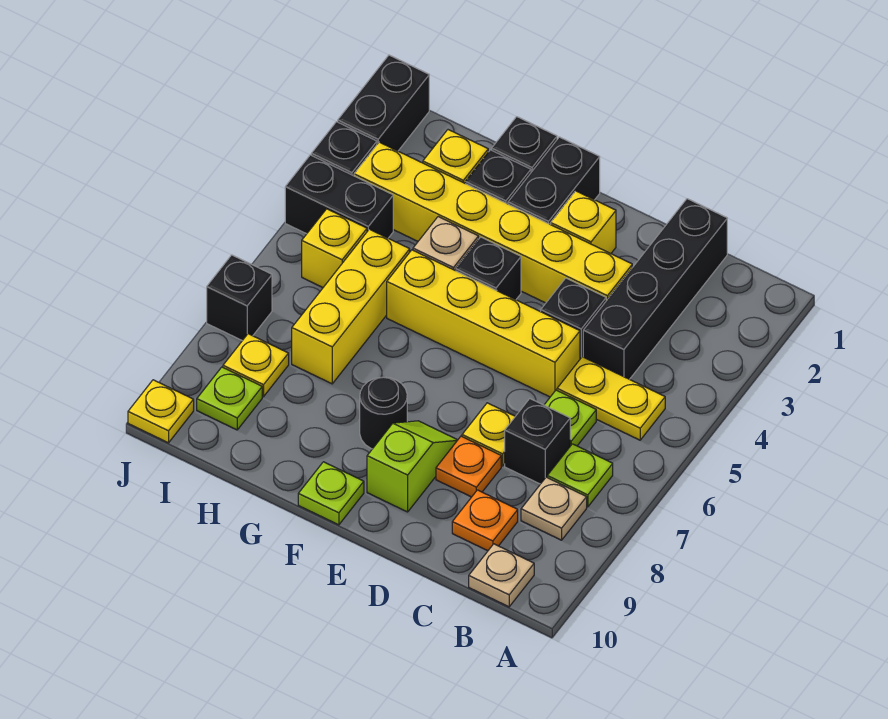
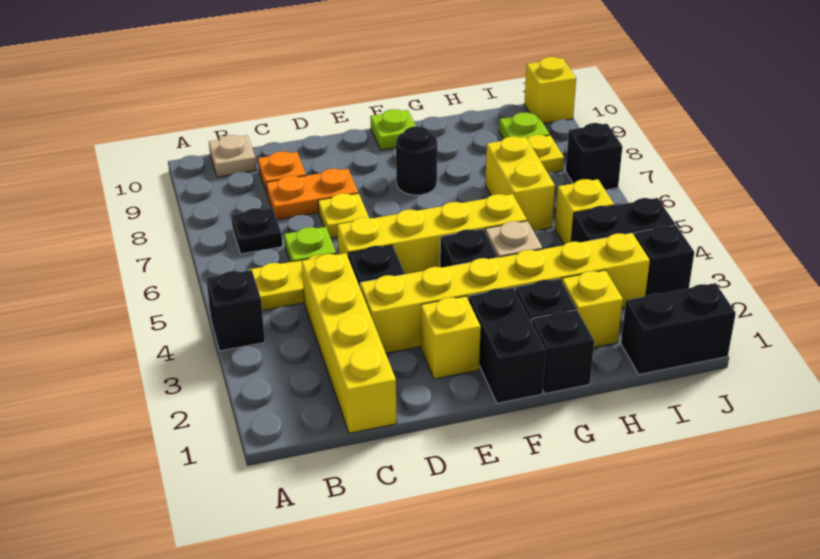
lime 1x1 plate [547,444,613,507] -> black 1x1 plate [231,208,282,254]
tan 1x1 plate [521,477,587,540] -> none
black 1x4 brick [583,199,727,379] -> yellow 1x4 brick [302,253,397,433]
black 1x1 brick [505,399,570,484] -> black 1x1 brick moved to [206,270,265,351]
orange 1x1 plate [436,436,501,497] -> orange 1x2 plate [266,169,358,220]
lime 1x2 slope [367,421,457,512] -> none
yellow 1x3 brick [292,229,410,384] -> yellow 1x2 brick [485,137,555,231]
black 1x2 brick [338,55,429,151] -> black 1x2 brick turned to [621,283,736,374]
yellow 1x1 plate [128,380,194,443] -> yellow 1x1 brick [524,57,576,124]

